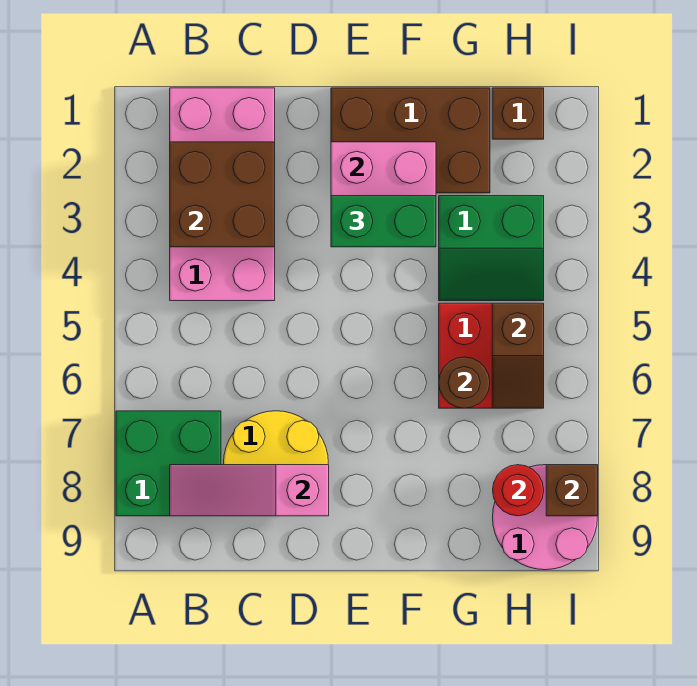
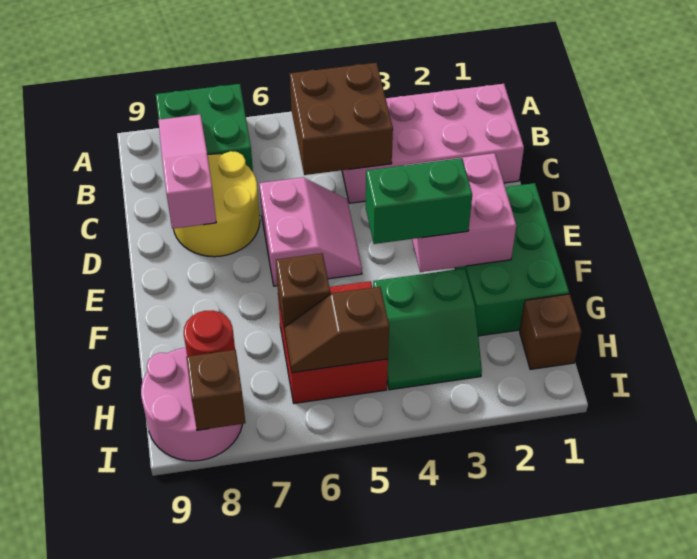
brown 2x2 brick [170,142,275,247] -> brown 2x2 brick moved to [290,63,393,175]
none -> pink 2x2 slope [259,177,362,286]
brown 2x3 brick [331,88,490,193] -> green 2x3 brick [455,183,569,336]
green 1x2 brick [331,196,436,247] -> green 1x2 brick turned to [366,158,472,244]
green 2x2 slope [439,196,544,301] -> green 2x2 slope turned to [373,268,482,390]
brown 1x1 round brick [439,357,490,408] -> brown 1x1 brick [276,253,330,331]

